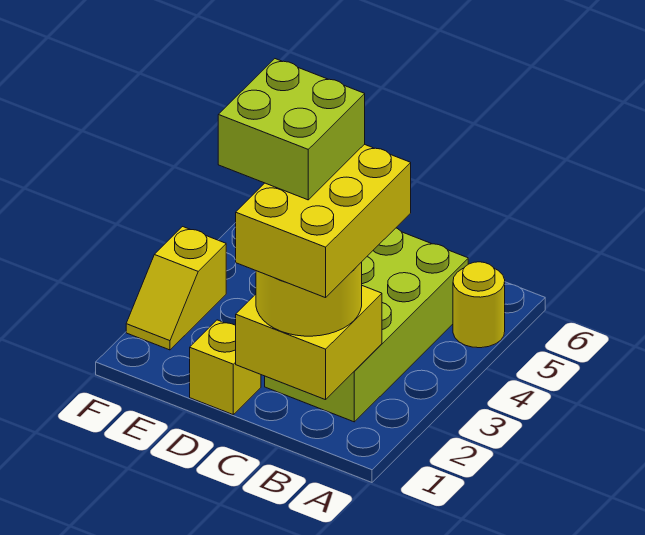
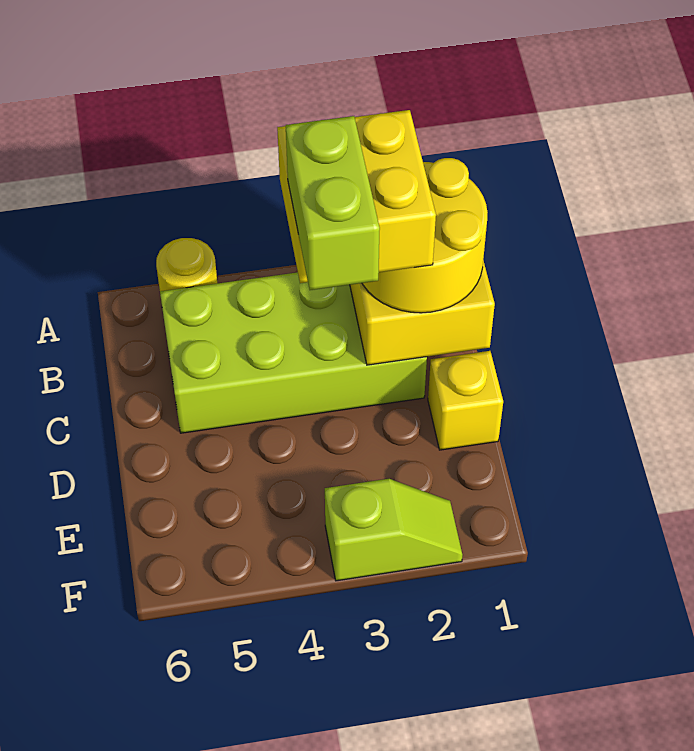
yellow 2x3 brick [236,144,411,298] -> yellow 2x2 brick [277,110,436,283]
lime 2x2 brick [218,59,365,200] -> lime 1x2 brick [286,116,380,290]
yellow 1x2 slope [126,227,226,350] -> lime 1x2 slope [325,479,462,581]

